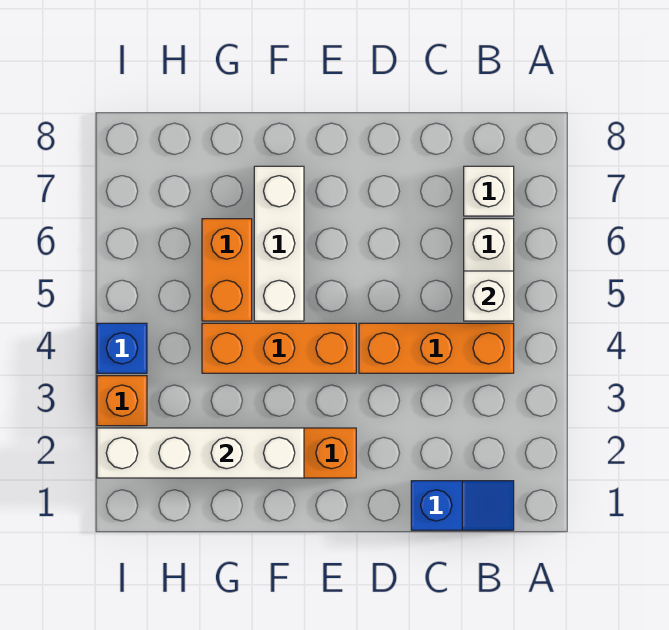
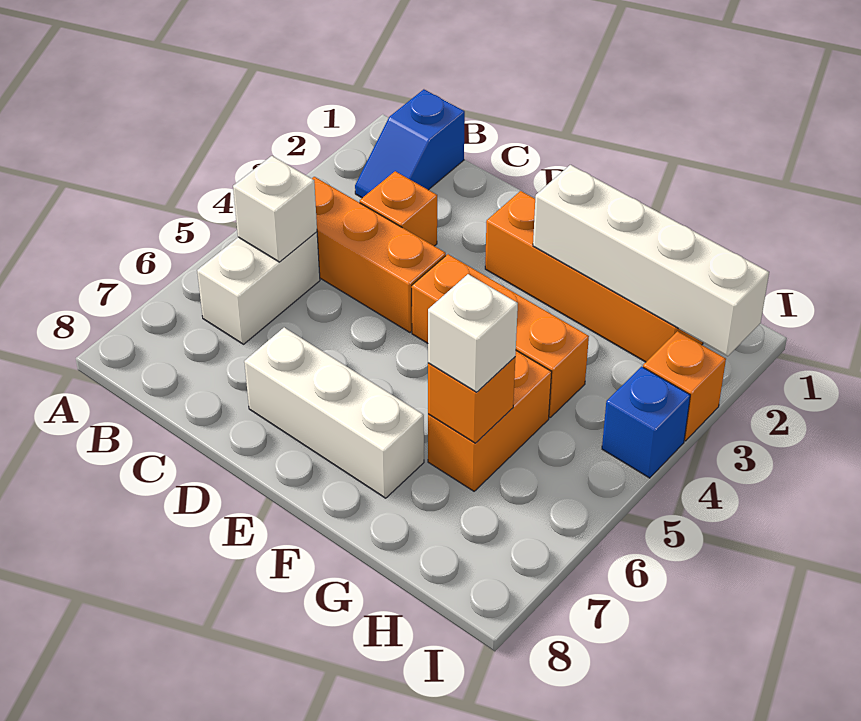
blue 1x2 slope [411,481,514,530] -> blue 1x2 slope turned to [355,89,465,198]
white 1x1 brick [464,166,514,216] -> white 1x1 brick moved to [428,274,518,392]
none -> orange 1x1 brick [360,171,437,246]
white 1x3 brick [254,166,304,321] -> white 1x3 brick turned to [244,327,424,498]
none -> orange 1x1 brick [428,357,515,443]

